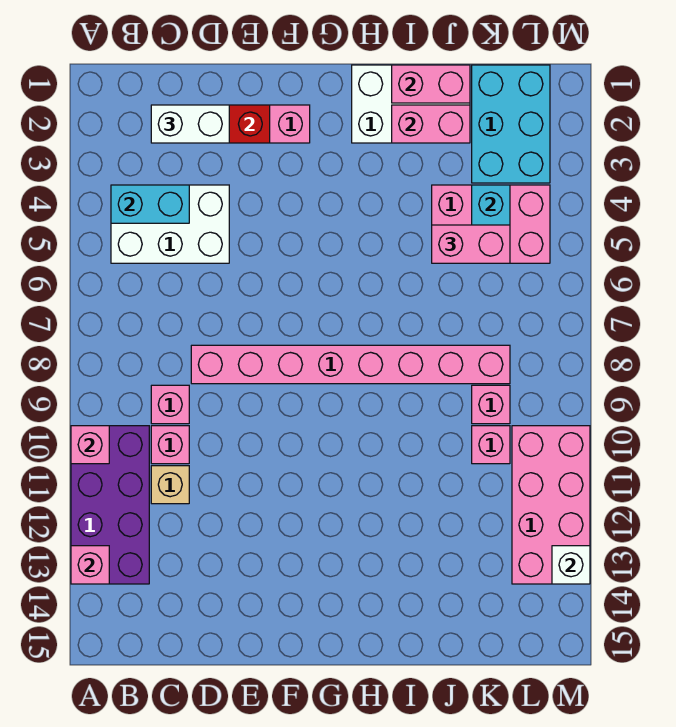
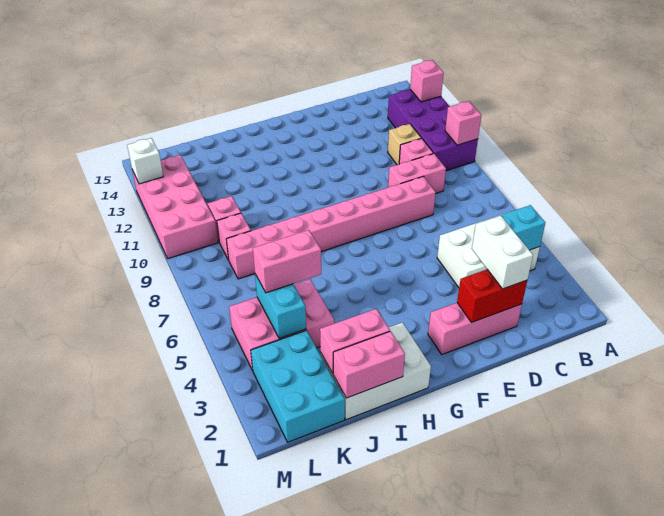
white 1x2 brick [151,105,229,143] -> white 1x2 brick turned to [472,215,533,289]
pink 1x1 brick [151,385,189,424] -> pink 1x2 brick [388,154,446,193]

